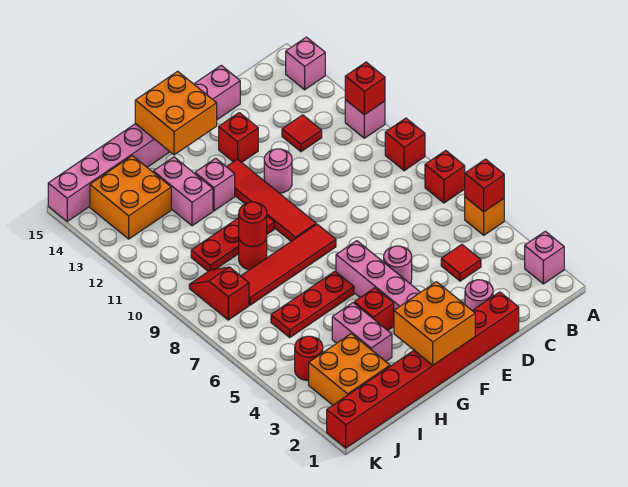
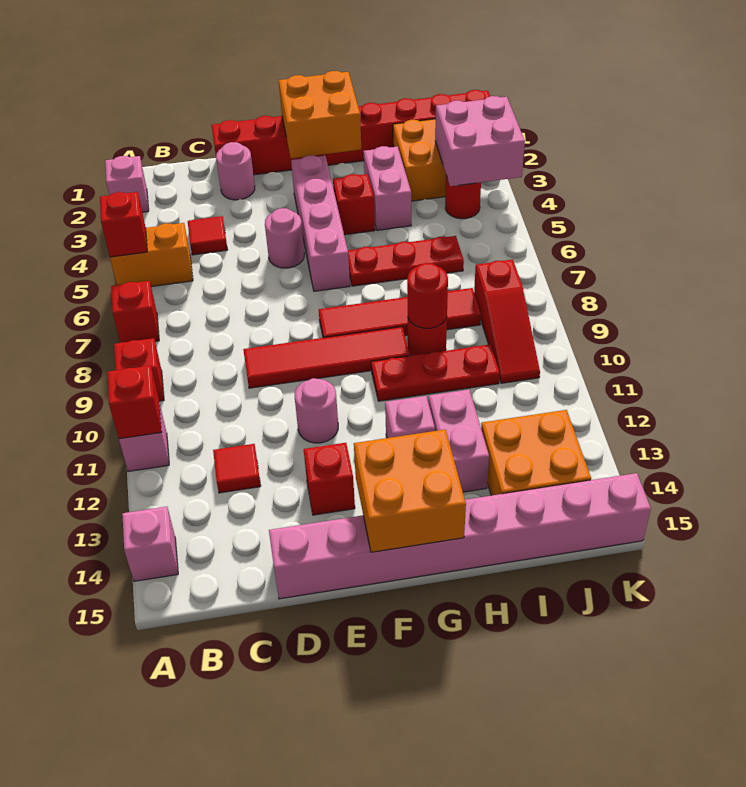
orange 1x1 brick [465,197,504,235] -> orange 1x2 brick [110,223,193,287]
red 1x4 tile [227,159,316,241] -> red 1x4 tile turned to [243,327,410,388]
none -> pink 2x2 brick [435,96,525,186]
red 1x2 slope [189,267,249,320] -> red 1x3 slope [474,260,540,383]

